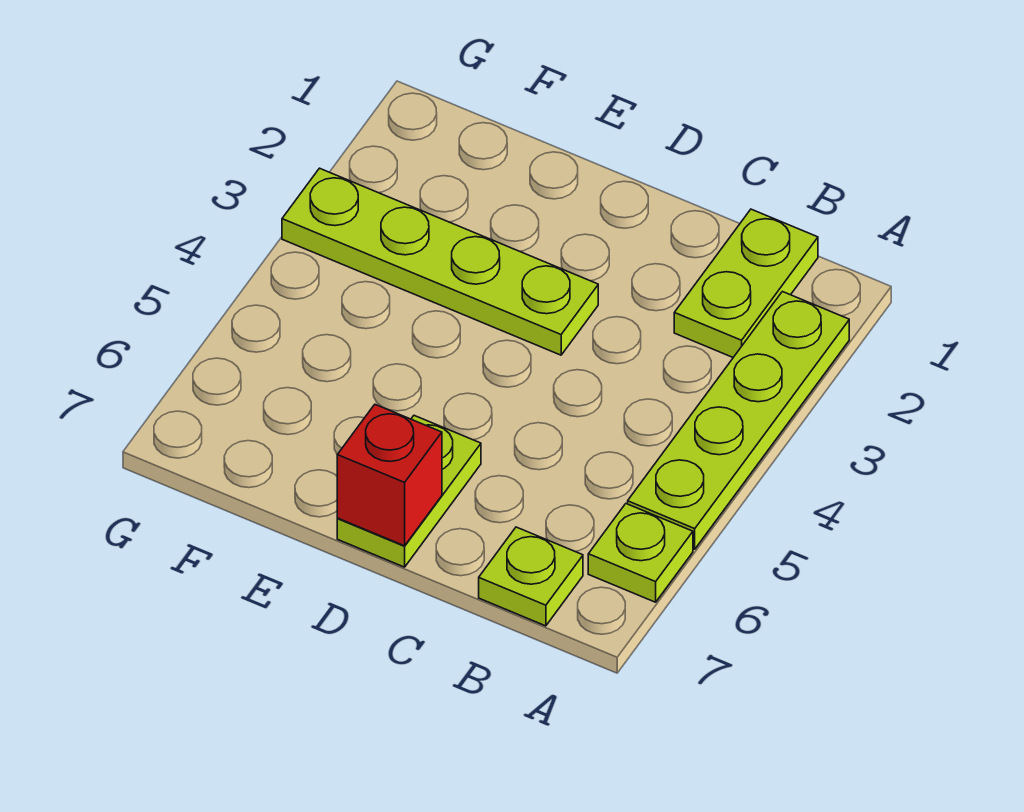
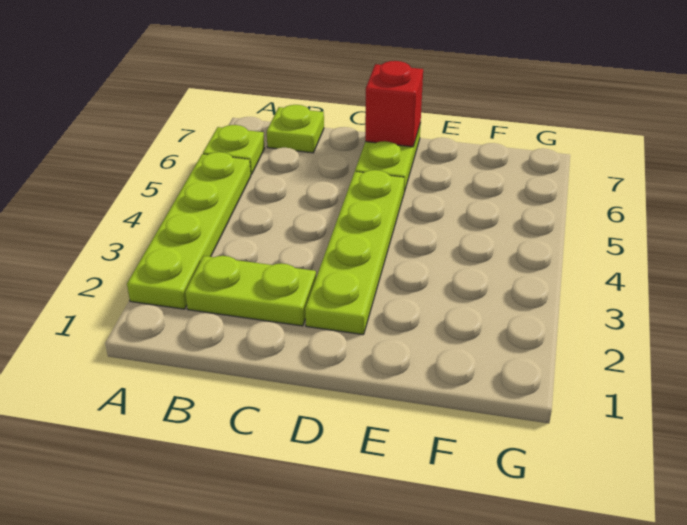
lime 1x2 plate [674,209,818,357] -> lime 1x2 plate turned to [185,256,316,326]
lime 1x4 plate [282,168,598,355] -> lime 1x4 plate turned to [305,170,405,335]

